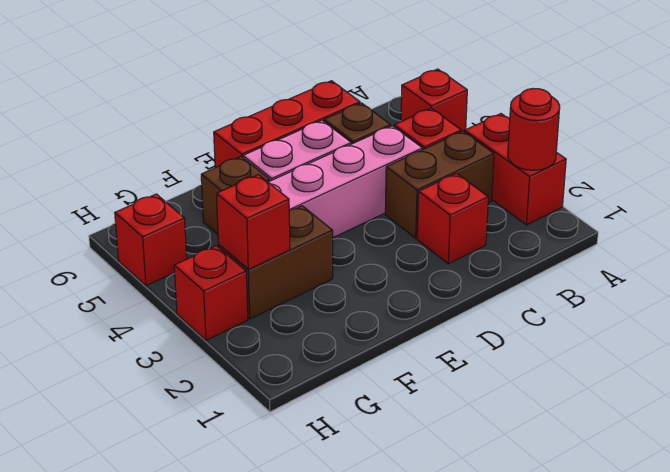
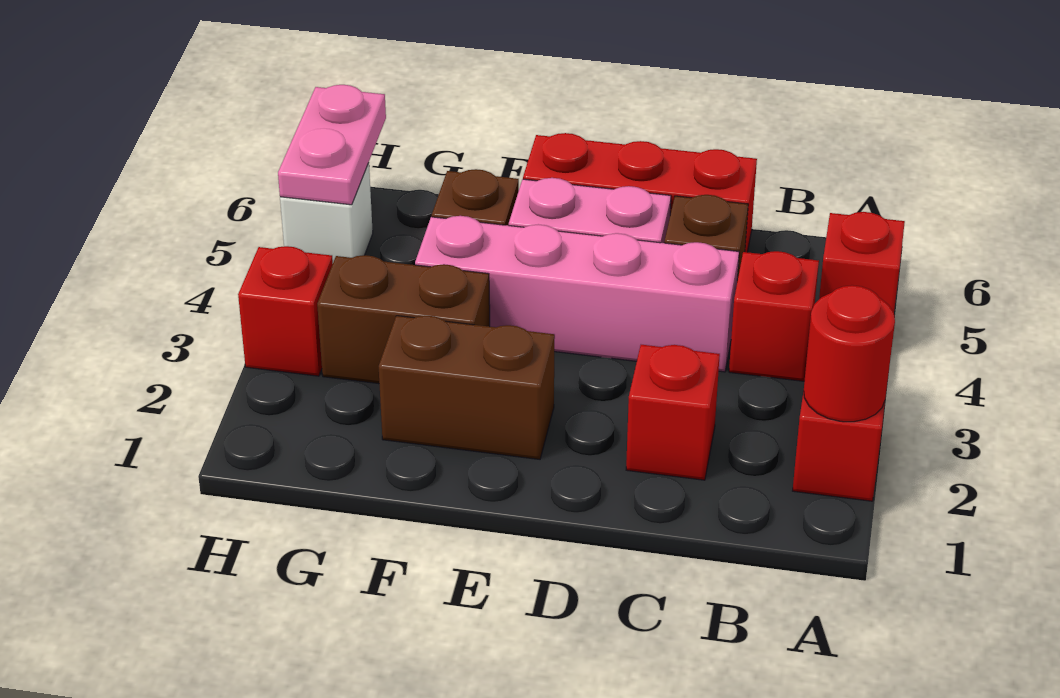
brown 1x2 brick [385,131,494,238] -> brown 1x2 brick moved to [379,316,555,459]
red 1x1 brick [216,175,290,269] -> none
red 1x1 brick [115,194,187,286] -> white 1x1 brick [280,163,373,262]
none -> pink 1x2 plate [278,85,386,205]

